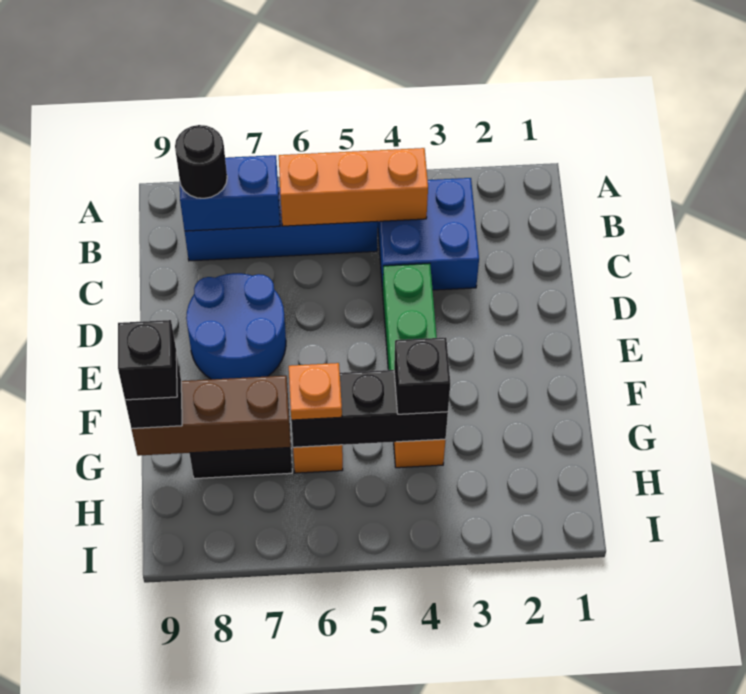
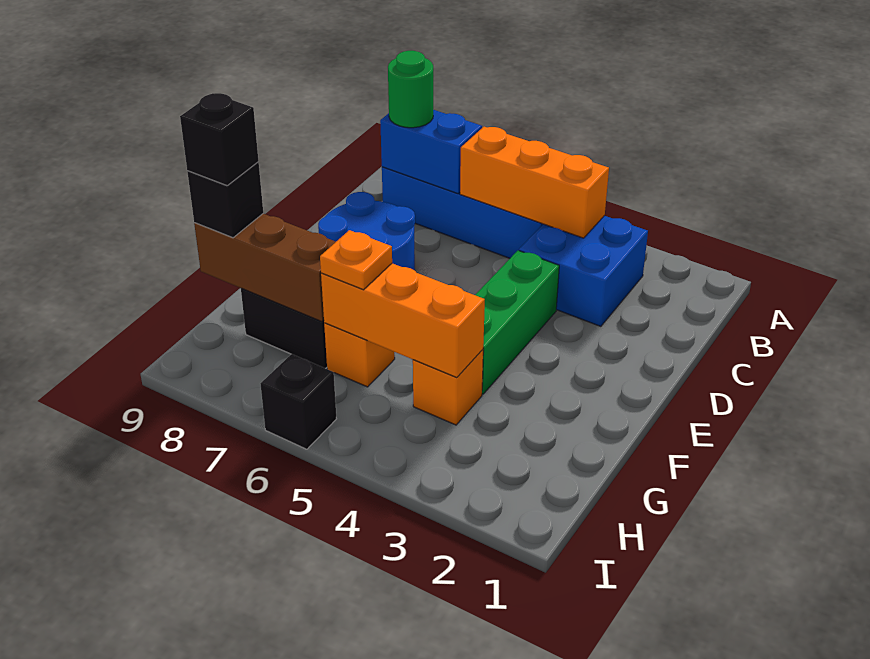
black 1x1 round brick [175,125,227,198] -> green 1x1 round brick [388,51,433,128]
black 1x3 brick [291,370,448,447] -> orange 1x3 brick [321,263,485,378]
black 1x1 brick [394,337,450,414] -> black 1x1 brick moved to [261,354,336,449]

